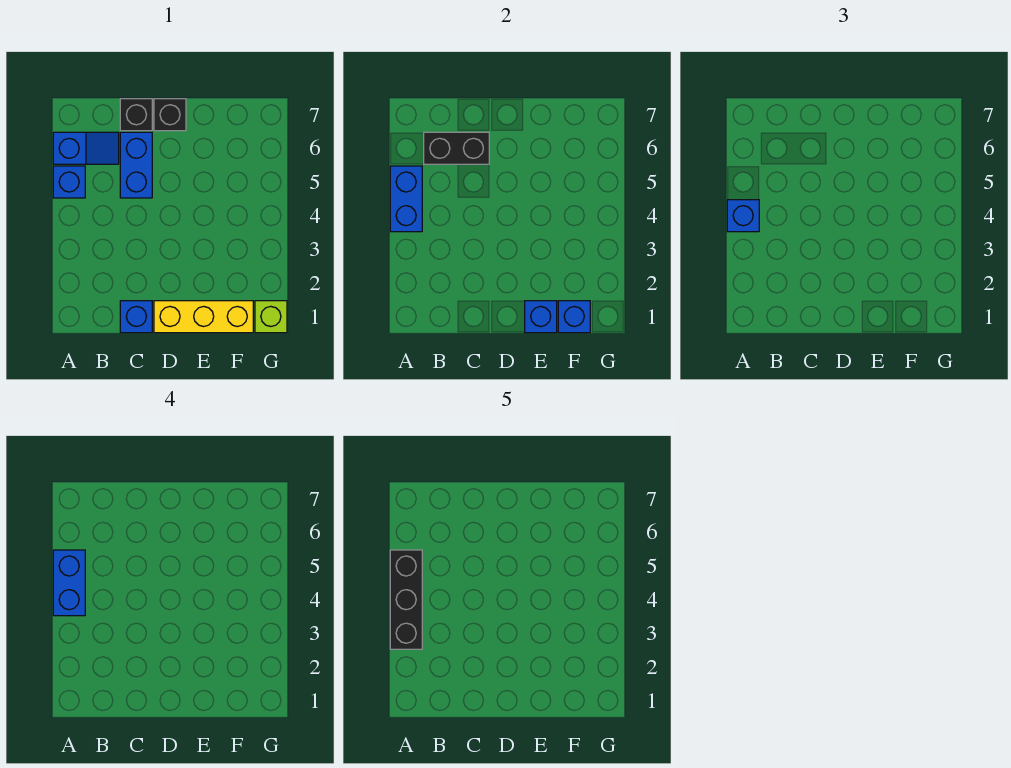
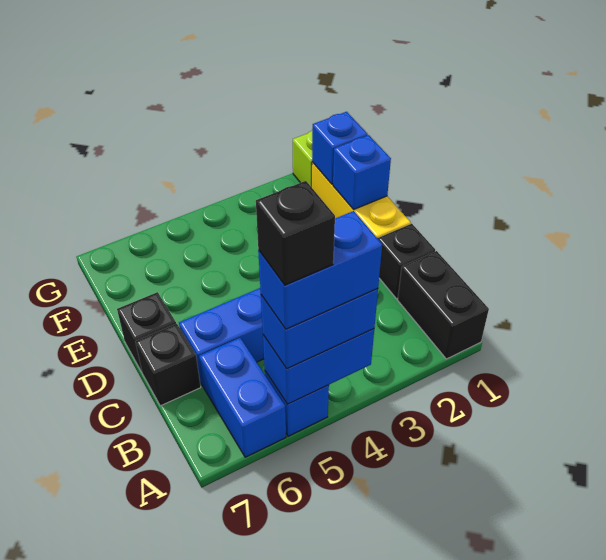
black 1x3 brick [390,550,422,649] -> black 1x1 brick [256,181,335,285]
blue 1x1 brick [727,200,759,232] -> blue 1x2 brick [261,289,378,369]
blue 1x2 slope [53,132,119,164] -> blue 1x2 brick [199,338,286,457]
black 1x2 brick [424,132,489,164] -> black 1x2 brick moved to [398,251,489,359]
blue 1x1 brick [120,301,152,333] -> black 1x1 brick [378,224,435,299]

